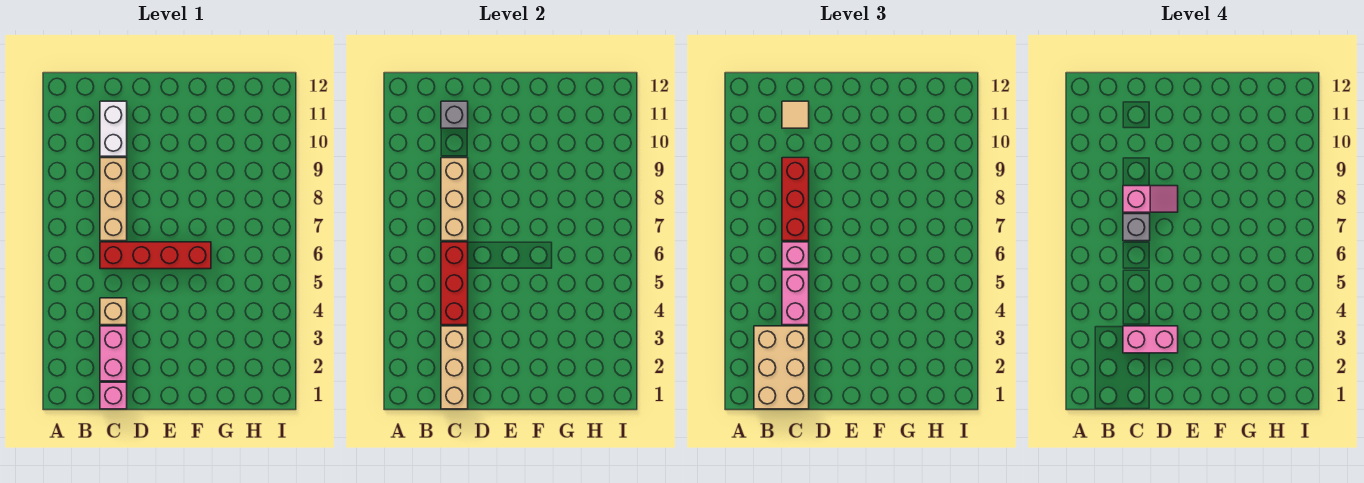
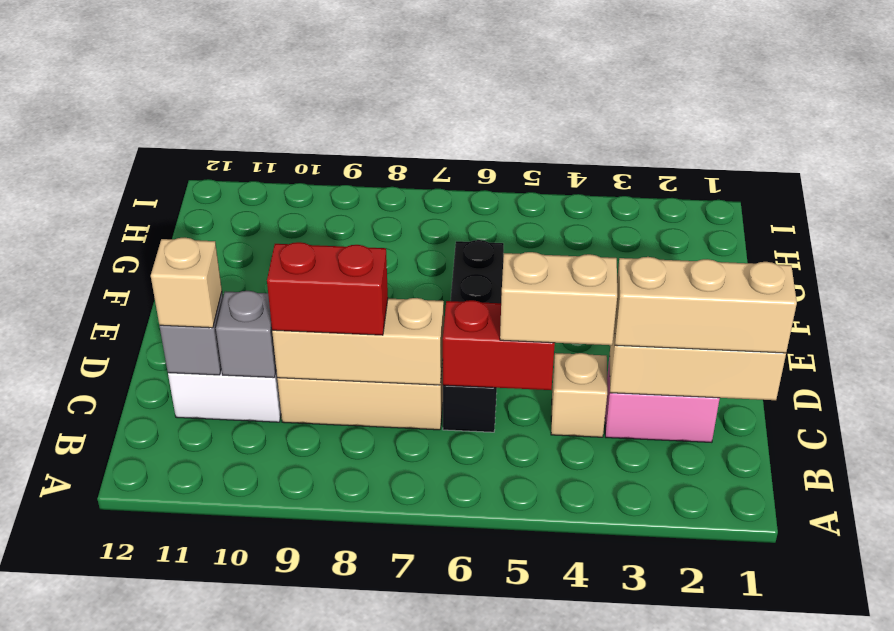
tan 2x3 brick [754,326,809,409] -> tan 1x3 brick [615,257,797,353]
pink 1x1 brick [100,382,127,409] -> none
pink 1x2 brick [1123,326,1178,353] -> none
red 1x3 brick [441,242,468,325] -> red 1x2 brick [443,300,555,390]
pink 1x2 brick [782,270,809,325] -> tan 1x2 brick [500,252,617,345]
red 1x4 brick [100,242,211,269] -> black 1x4 brick [443,240,504,432]
pink 1x1 brick [782,242,809,269] -> none
red 1x3 brick [782,158,809,241] -> red 1x2 brick [267,242,388,335]
grey 1x1 brick [1123,214,1150,241] -> grey 1x1 brick moved to [216,291,276,378]
pink 1x2 slope [1123,186,1178,212] -> none
tan 1x1 tile [782,101,809,128] -> tan 1x1 brick [151,238,222,328]

